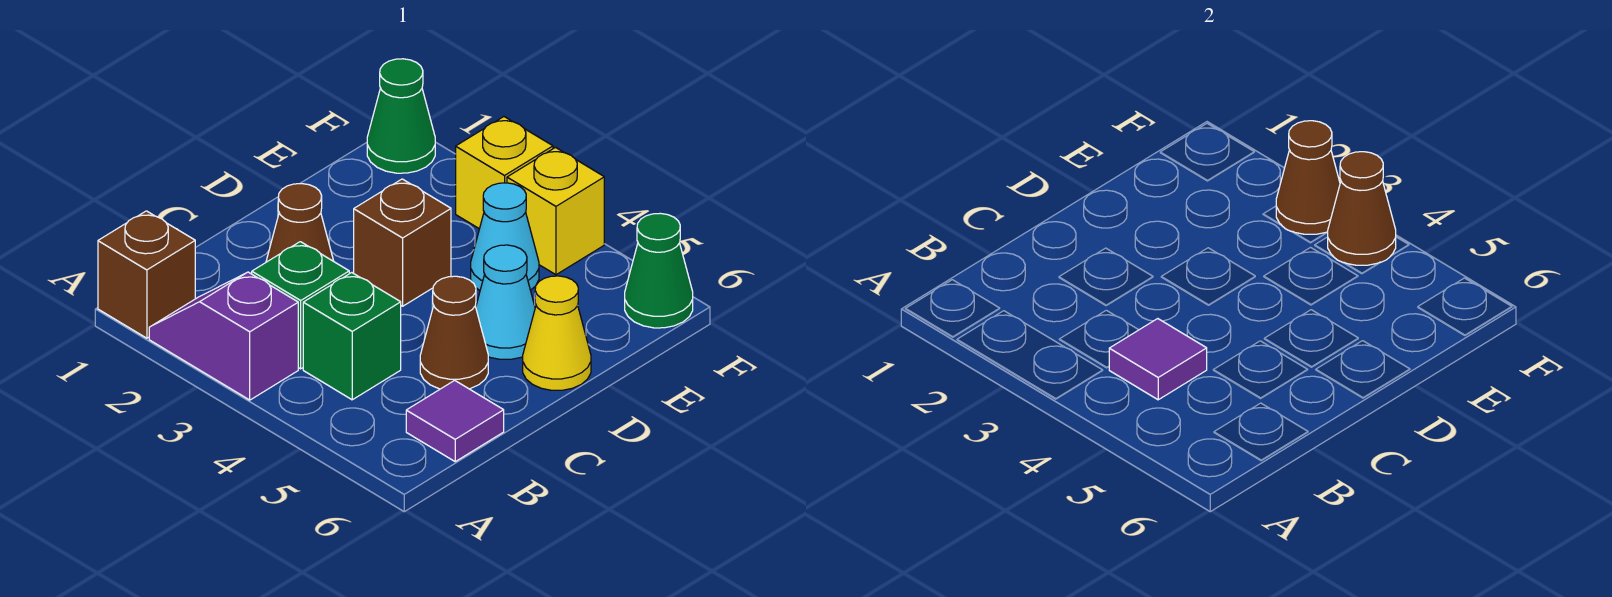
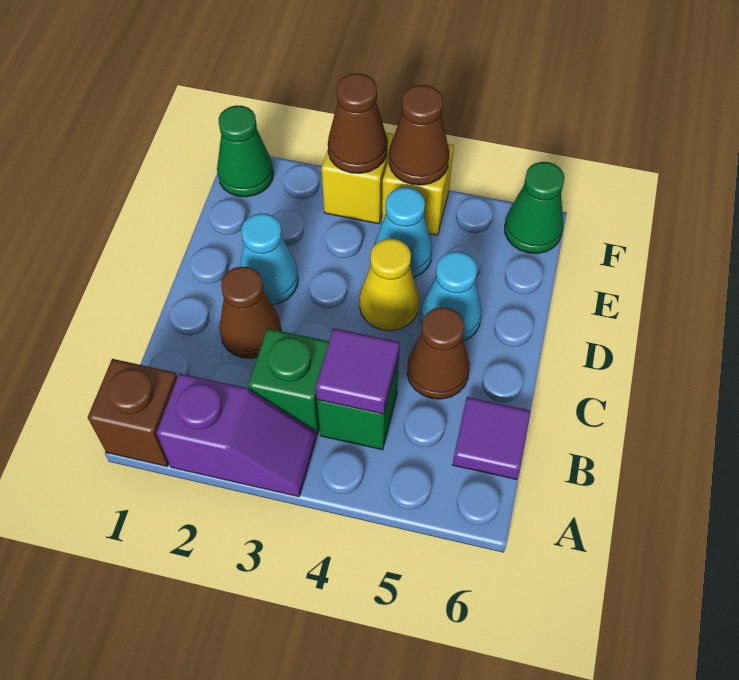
purple 1x2 slope [149,272,298,400] -> purple 1x2 slope turned to [157,373,316,497]
none -> cyan 1x1 cone [240,213,298,305]
brown 1x1 brick [354,179,451,306] -> none
yellow 1x1 cone [523,276,591,390] -> yellow 1x1 cone moved to [359,239,419,331]

